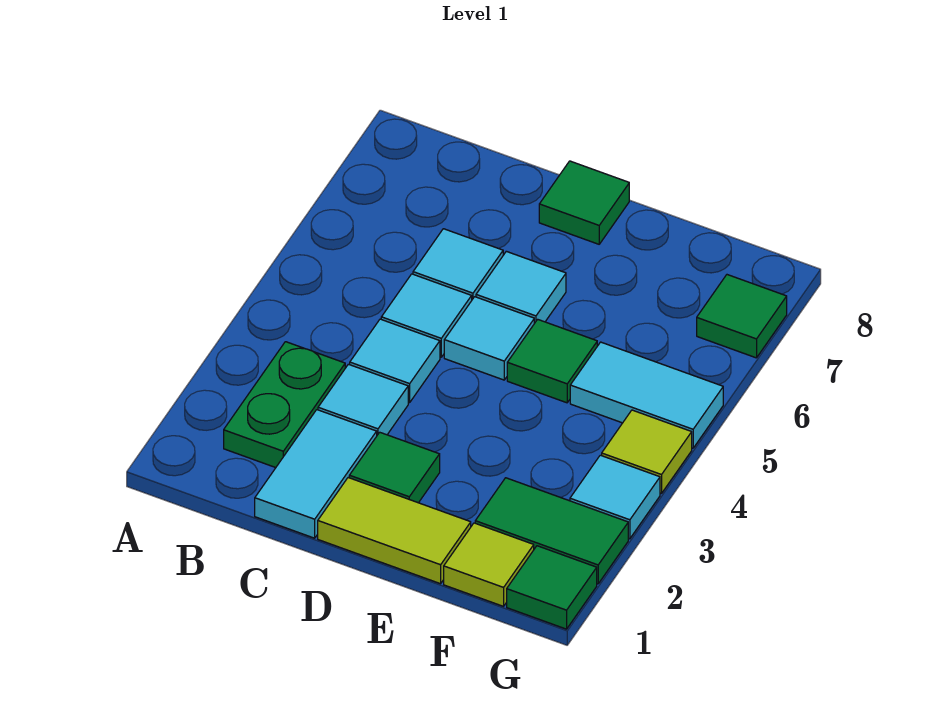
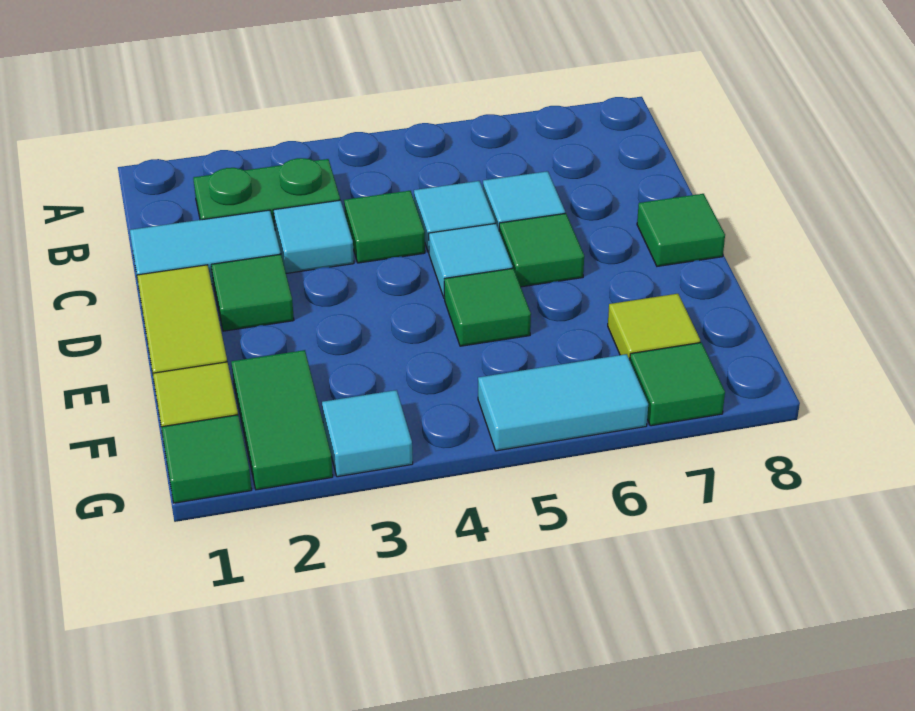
cyan 1x1 tile [350,319,440,403] -> green 1x1 tile [344,191,425,263]
cyan 1x1 tile [476,251,566,323] -> green 1x1 tile [499,213,584,287]
cyan 1x2 tile [570,342,723,448] -> cyan 1x2 tile turned to [478,354,648,451]
lime 1x1 tile [602,410,692,494] -> lime 1x1 tile moved to [608,294,700,360]

